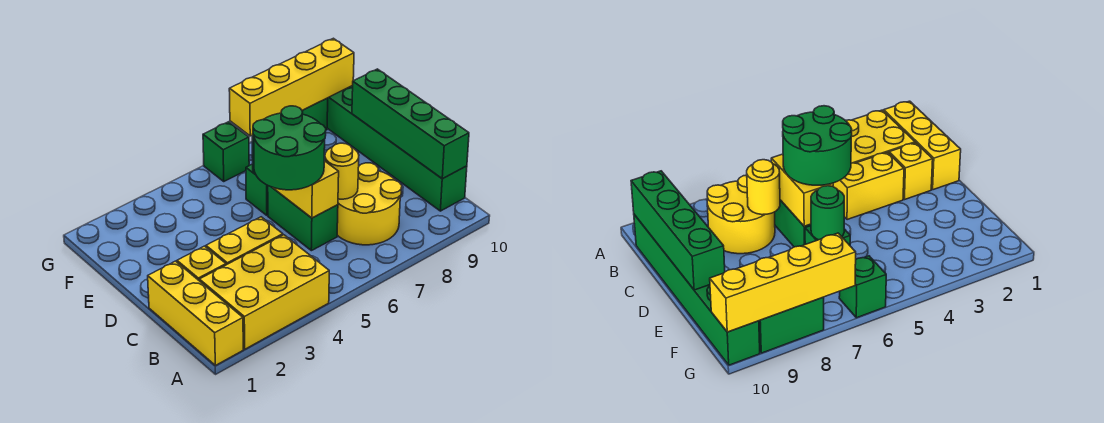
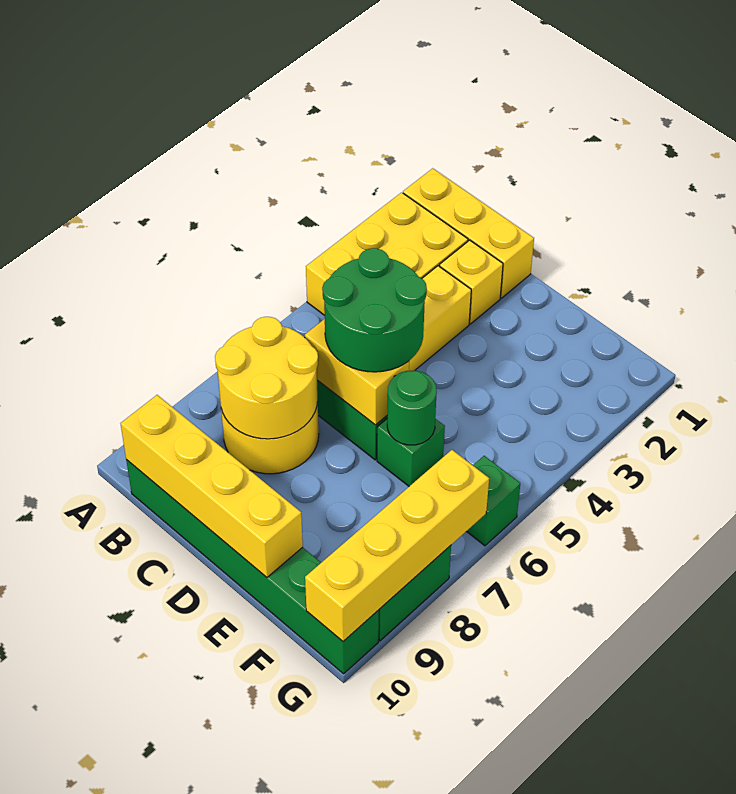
green 1x4 brick [352,69,469,179] -> yellow 1x4 brick [121,395,303,577]
yellow 1x1 round brick [325,143,359,199] -> yellow 2x2 round brick [215,317,318,439]

